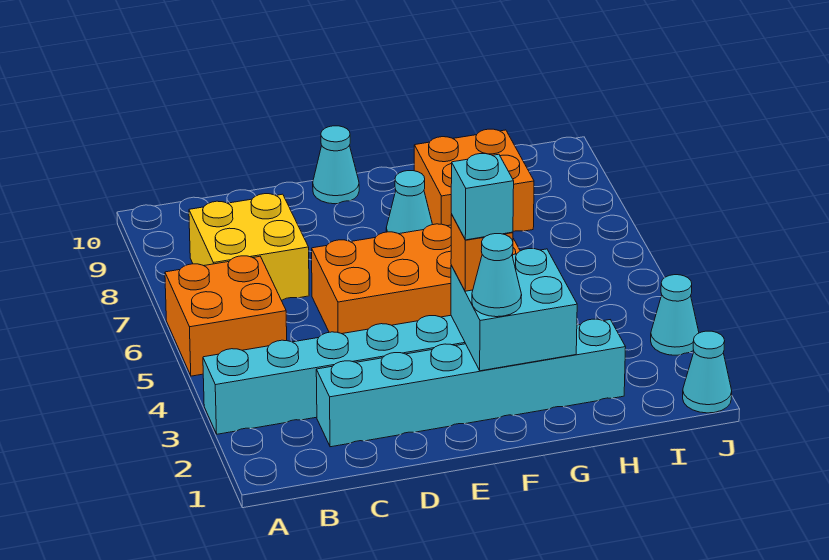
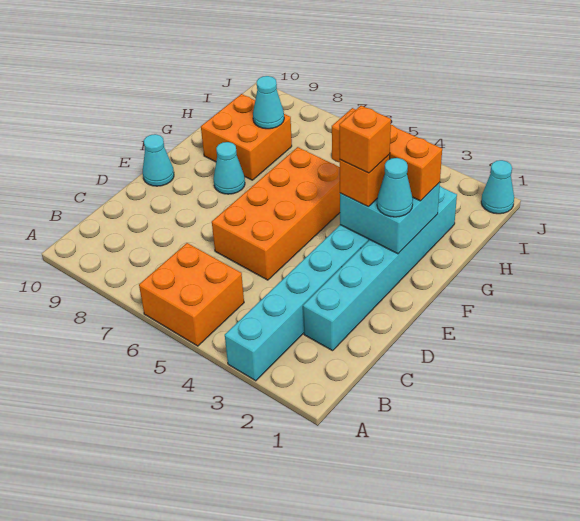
yellow 2x2 brick [189,194,309,300] -> none
cyan 1x1 brick [451,154,514,240] -> orange 1x1 brick [339,106,391,173]
none -> orange 1x3 brick [332,108,442,201]
cyan 1x1 cone [651,275,699,355] -> cyan 1x1 cone moved to [253,76,284,129]

